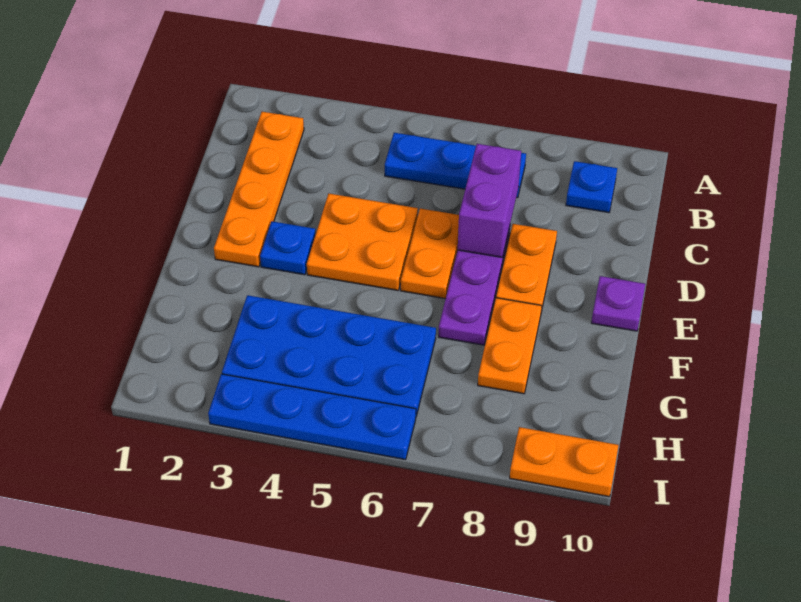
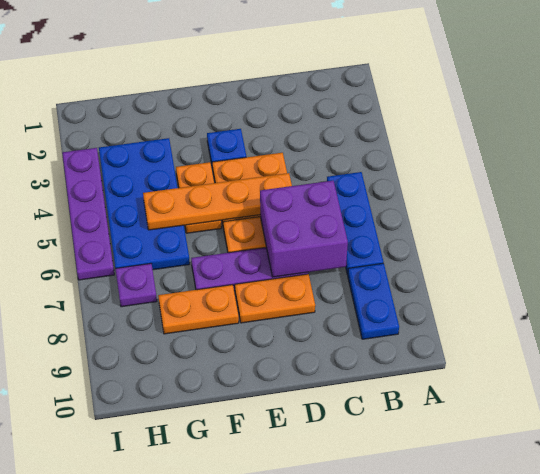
orange 1x4 plate [214,112,304,267] -> orange 1x4 plate moved to [143,173,292,230]
blue 1x1 plate [566,161,617,213] -> blue 1x2 plate [347,263,399,339]
purple 1x2 brick [458,144,521,257] -> purple 2x2 brick [260,181,348,277]
purple 1x1 plate [591,276,645,331] -> purple 1x1 plate moved to [115,263,157,307]
blue 1x4 plate [208,374,416,460] -> purple 1x4 plate [62,148,114,280]
orange 1x2 plate [510,427,619,497] -> orange 1x2 plate moved to [176,162,221,233]

